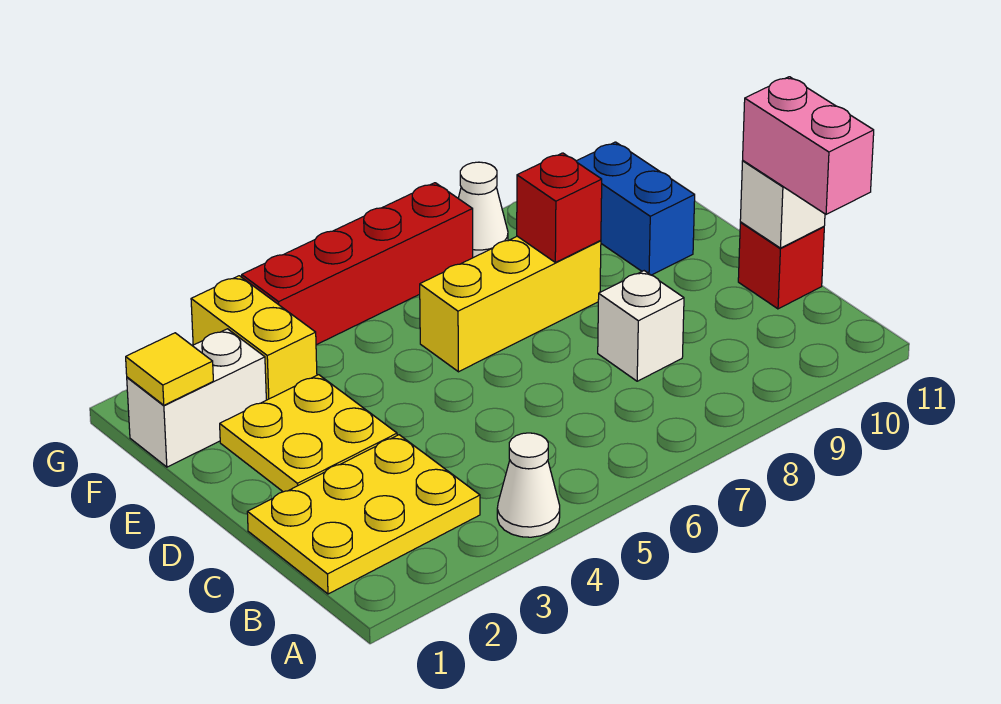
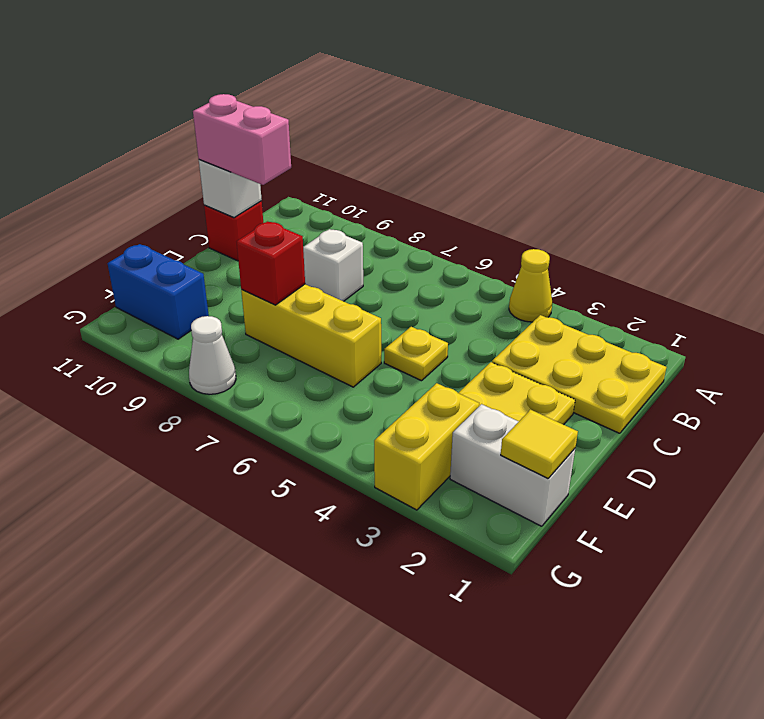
white 1x1 cone [497,433,560,537] -> yellow 1x1 cone [509,249,552,322]
pink 1x2 brick [743,77,874,214] -> pink 1x2 brick turned to [193,94,291,185]
none -> yellow 1x1 plate [384,327,448,381]
blue 1x2 brick [576,142,695,275] -> blue 1x2 brick turned to [108,244,209,339]
red 1x4 brick [242,183,473,345] -> none

